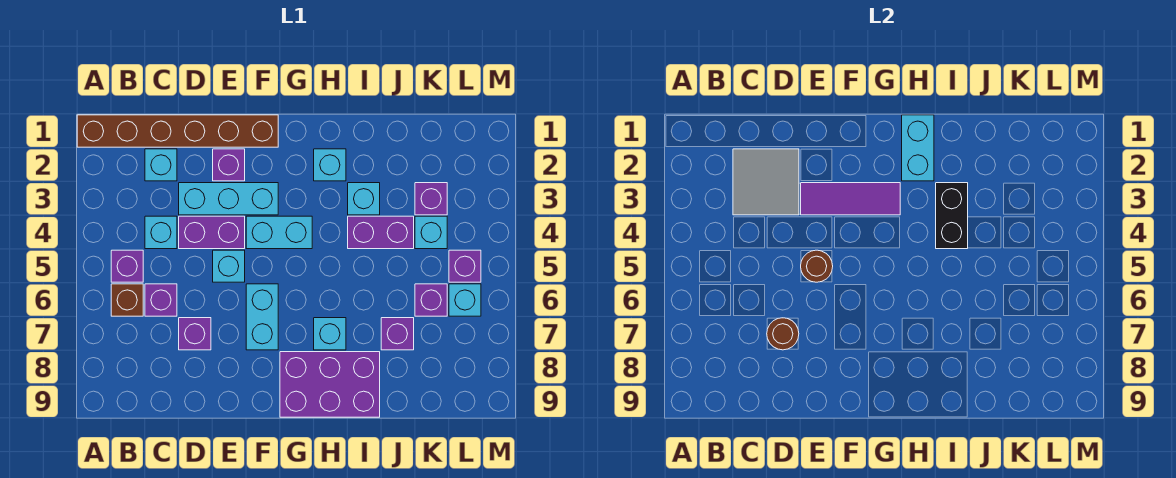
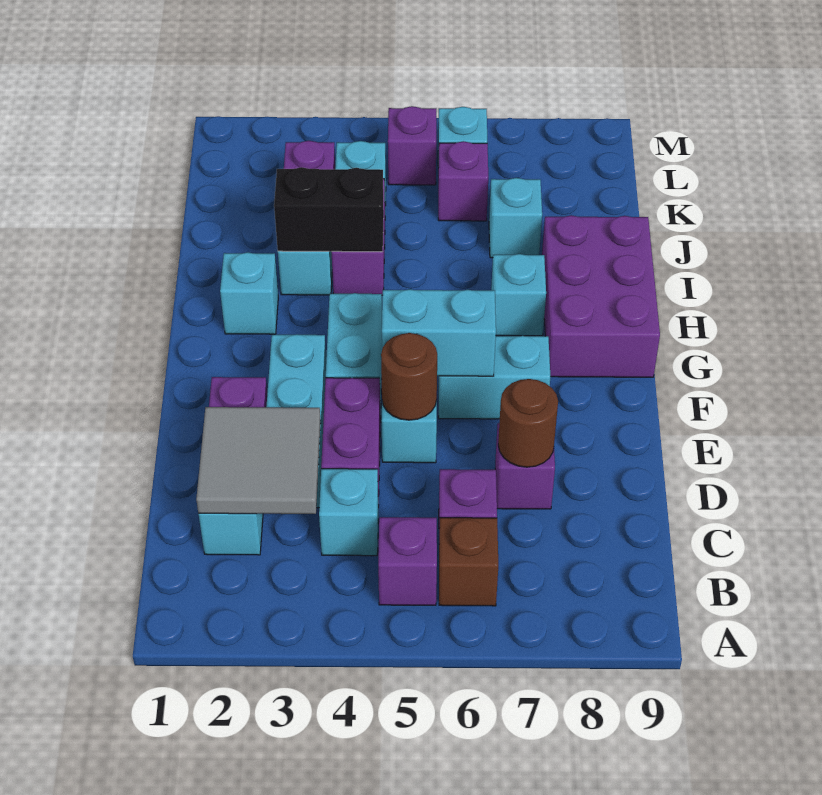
brown 1x6 brick [77,115,278,147] -> none
purple 1x3 tile [801,183,900,215] -> none
cyan 1x2 brick [902,115,934,181] -> cyan 1x2 brick moved to [382,289,496,376]
purple 1x1 brick [381,318,414,350] -> cyan 1x1 brick [489,178,542,258]

